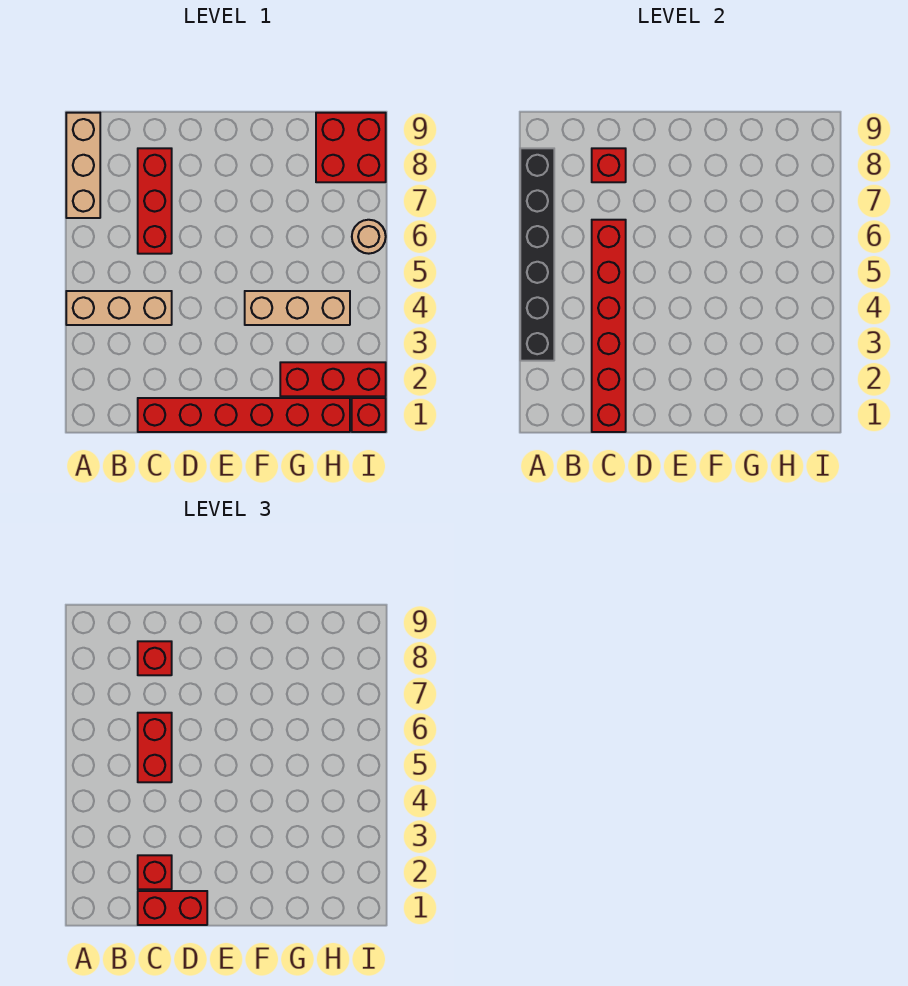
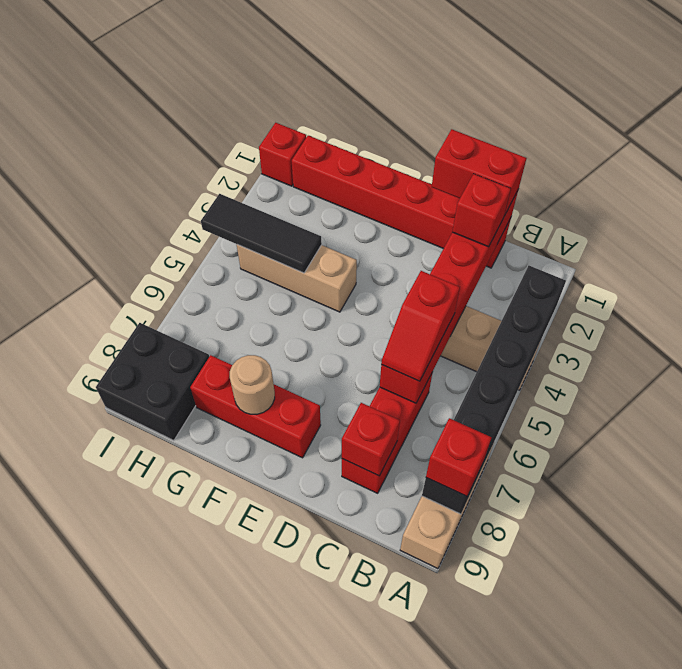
red 1x2 brick [138,713,172,782] -> red 1x2 slope [381,271,460,381]
red 1x1 brick [138,641,172,675] -> red 1x1 brick moved to [426,418,492,496]
red 1x3 brick [280,362,386,396] -> red 1x3 brick moved to [190,355,321,458]
none -> black 1x3 tile [201,194,322,273]
red 2x2 brick [316,113,386,182] -> black 2x2 brick [96,323,209,440]
tan 1x1 round brick [352,220,386,254] -> tan 1x1 round brick moved to [230,355,275,414]

